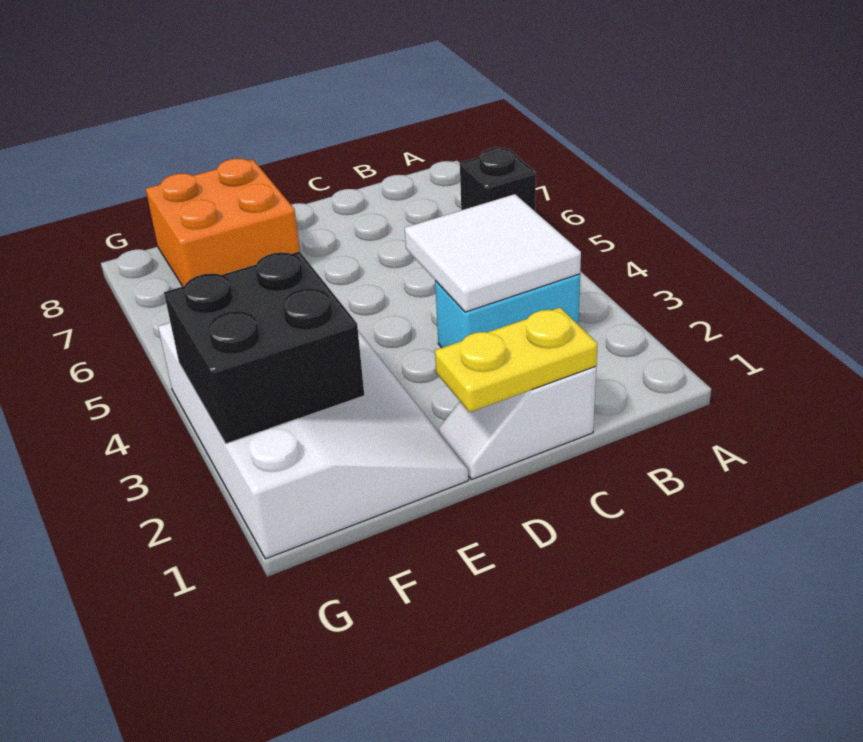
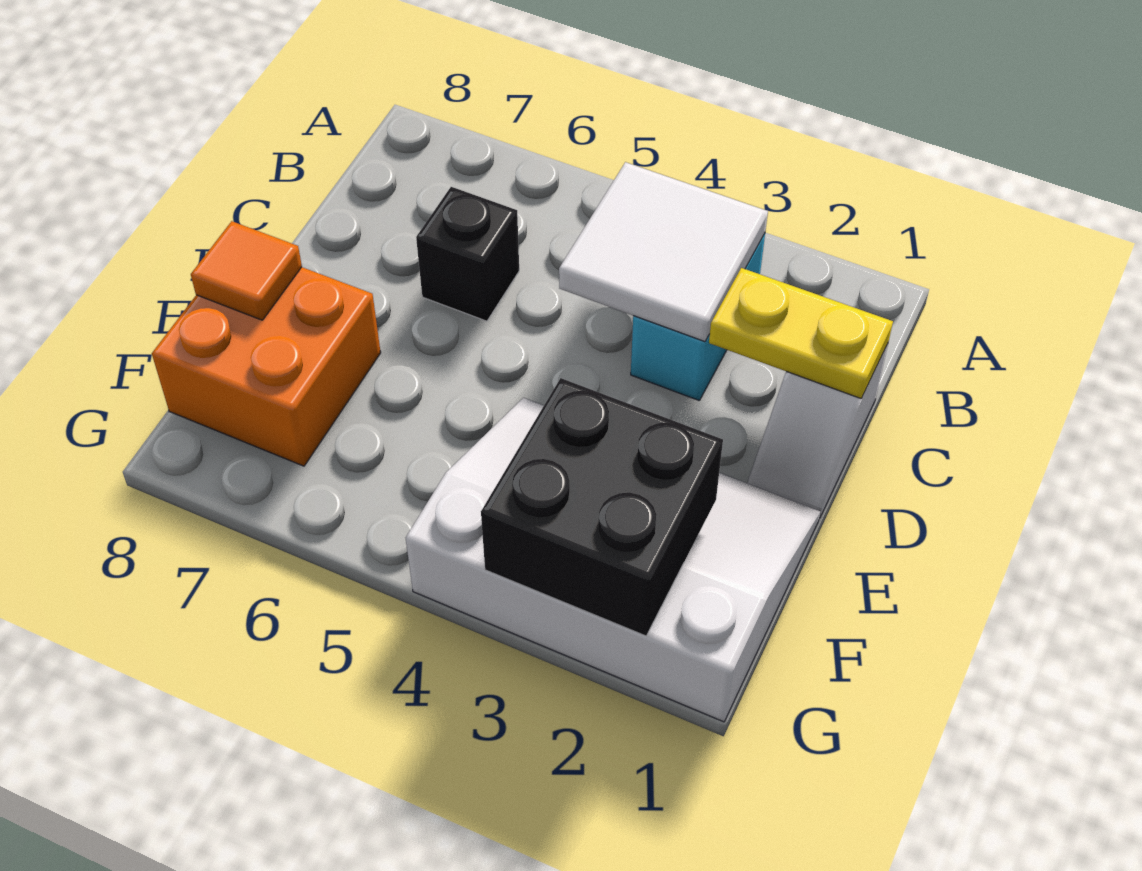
black 1x1 brick [460,148,536,211] -> black 1x1 brick moved to [416,187,519,321]
yellow 1x2 plate [435,308,598,412] -> yellow 1x2 plate turned to [709,268,893,398]
none -> orange 1x1 tile [191,221,302,320]

